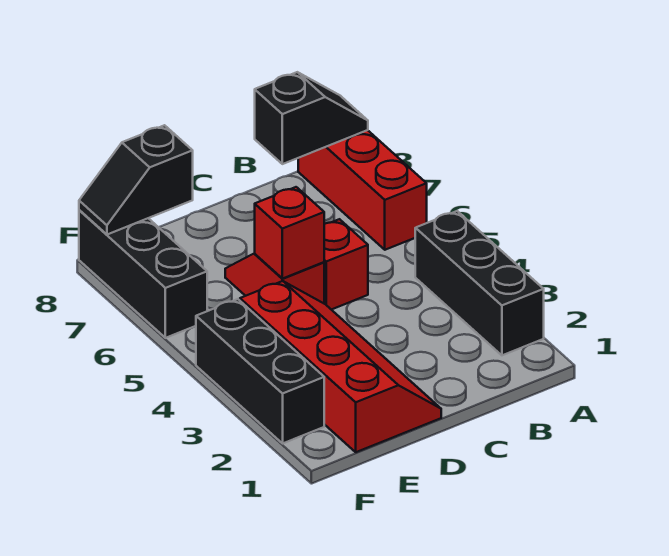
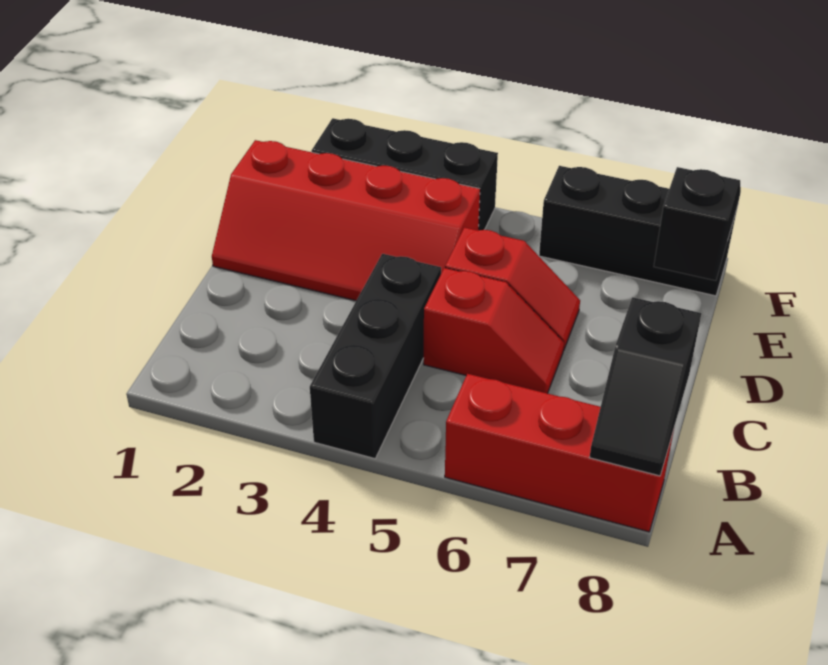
black 1x3 brick [415,211,544,355] -> black 1x3 brick turned to [310,254,441,459]
red 1x1 brick [255,187,324,279] -> none

